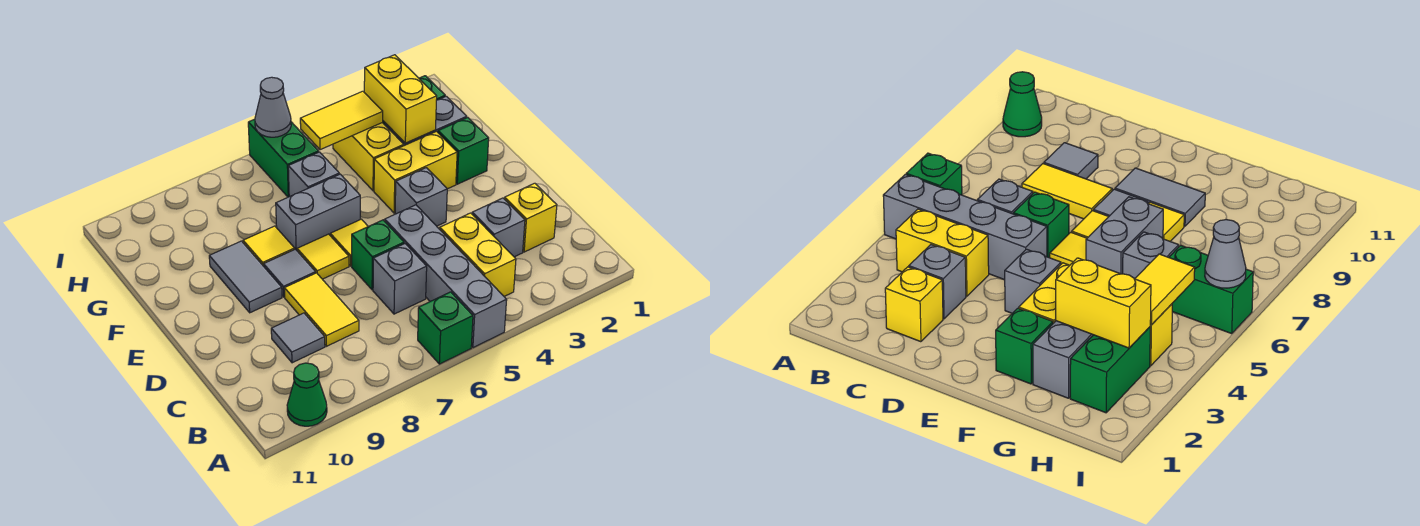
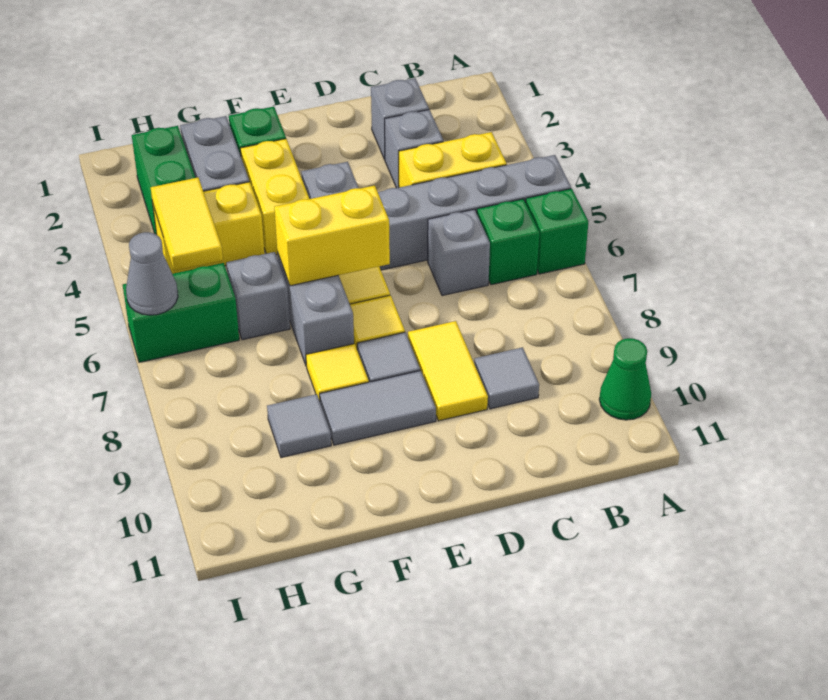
yellow 1x1 brick [504,183,557,252] -> grey 1x1 brick [371,78,429,160]
yellow 1x2 tile [284,273,359,346] -> yellow 1x2 tile turned to [408,321,488,421]
green 1x1 brick [352,220,404,290] -> green 1x1 brick moved to [477,199,539,285]
yellow 1x2 brick [364,55,437,143] -> yellow 1x2 brick moved to [274,185,390,286]
none -> grey 1x1 tile [267,394,331,458]

